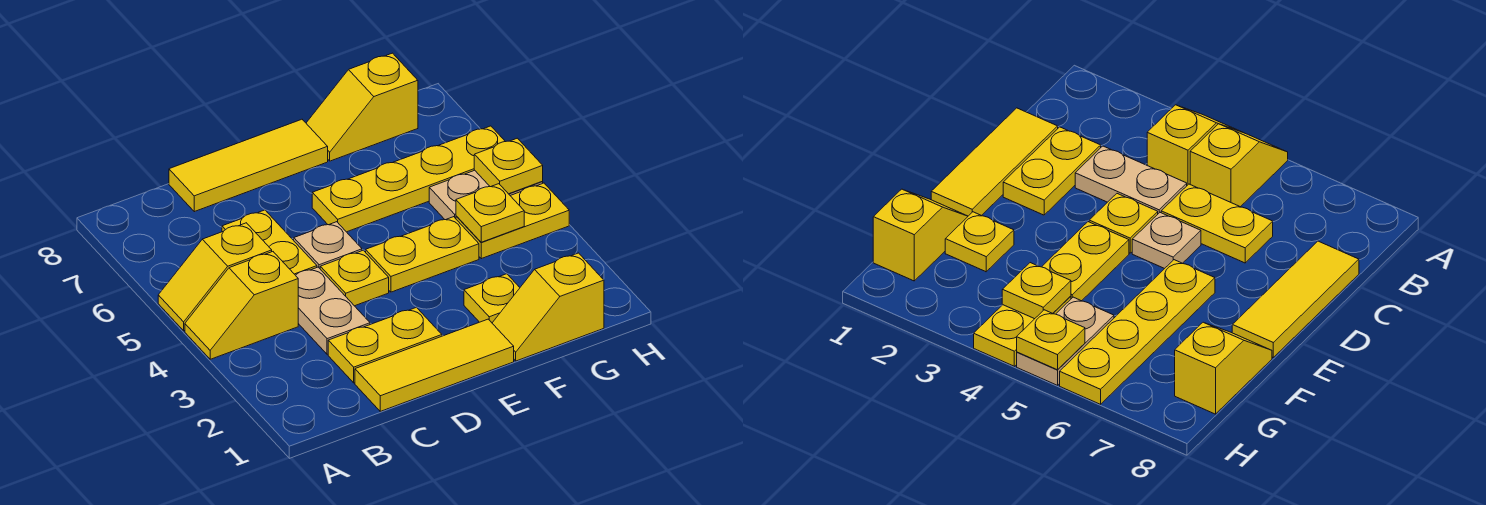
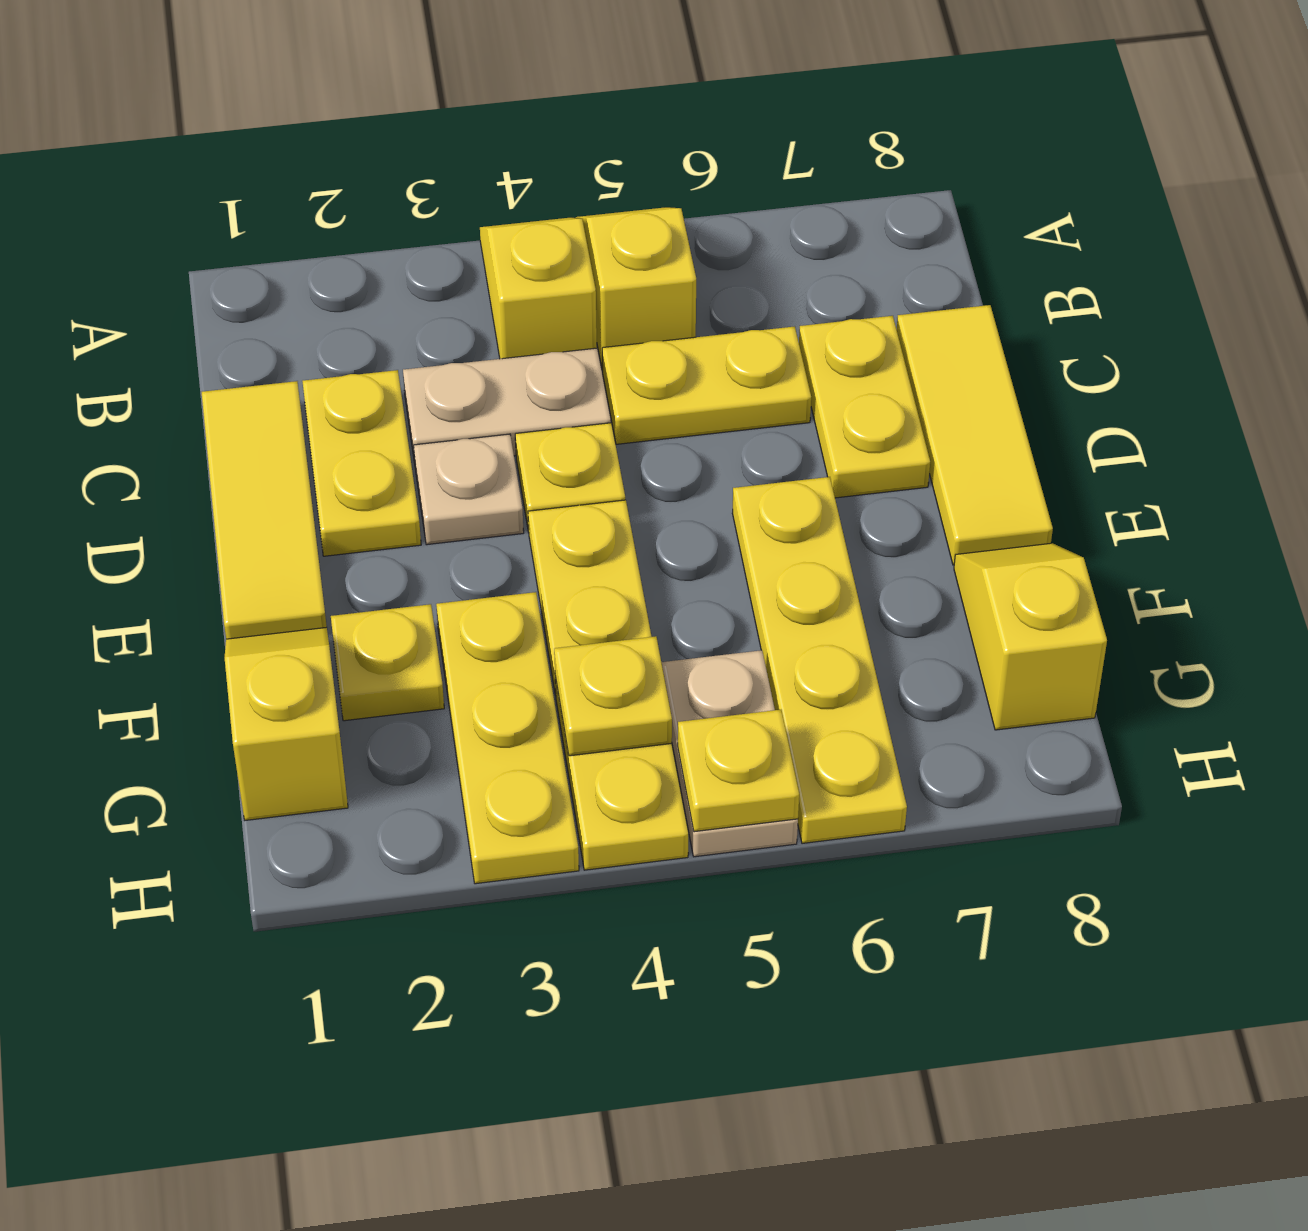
none -> yellow 1x2 plate [799,316,930,498]
tan 1x1 plate [294,222,362,268] -> tan 1x1 plate moved to [414,434,524,545]
none -> yellow 1x3 plate [436,592,579,884]

